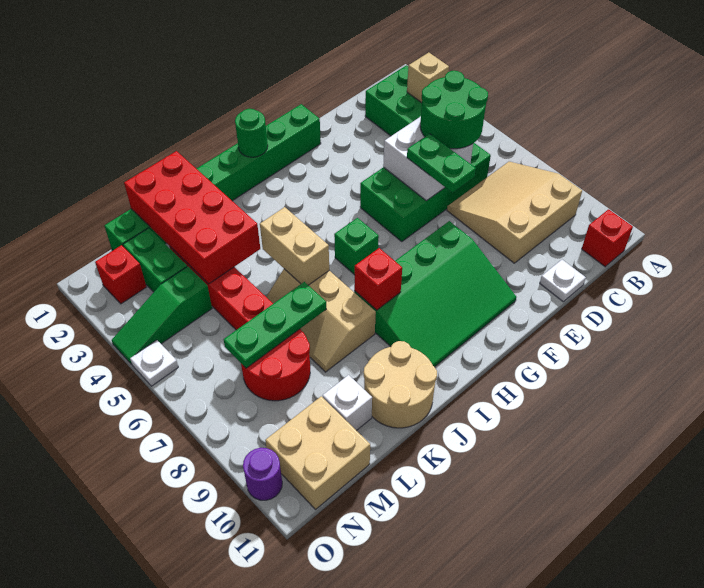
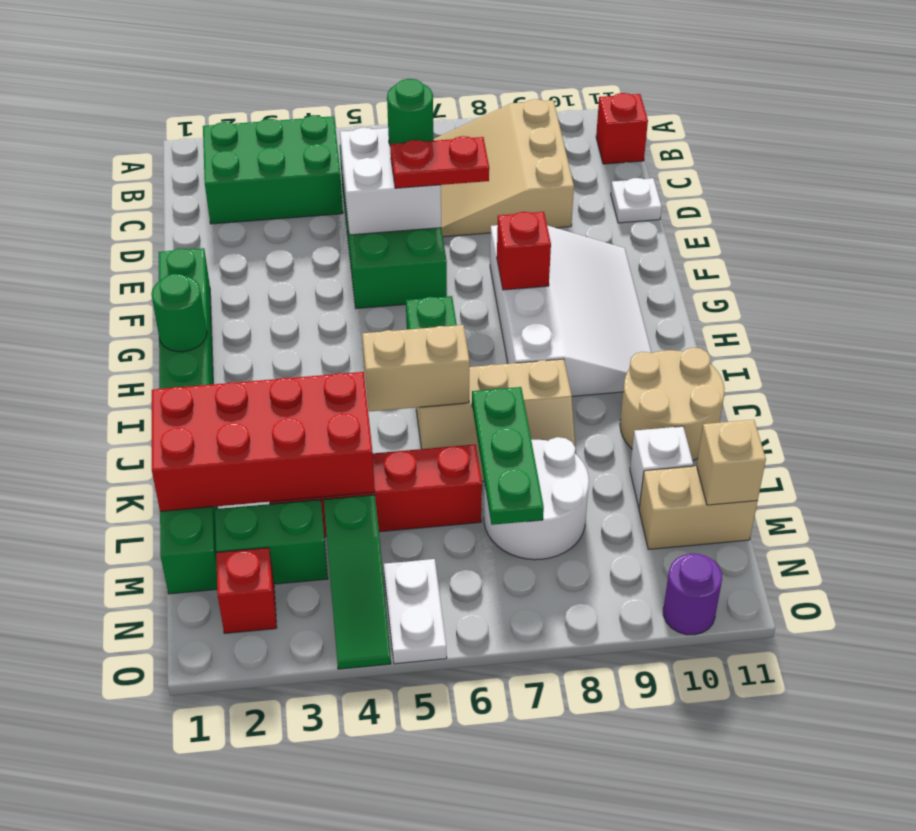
tan 1x1 brick [407,52,449,103] -> tan 1x1 brick moved to [697,420,766,505]
green 2x2 round brick [420,71,488,149] -> green 1x1 round brick [387,79,433,144]
green 1x2 plate [407,134,476,193] -> red 1x2 plate [390,136,489,188]
green 3x4 slope [354,221,516,367] -> white 3x4 slope [490,225,652,396]
red 1x1 brick [354,248,402,310] -> red 1x1 brick moved to [497,212,551,290]
red 2x2 round brick [241,329,310,401] -> white 2x2 round brick [484,437,589,560]
tan 2x2 brick [265,396,370,509] -> tan 1x2 brick [639,466,758,549]
white 1x1 plate [130,340,178,386] -> white 1x2 plate [384,559,447,664]

